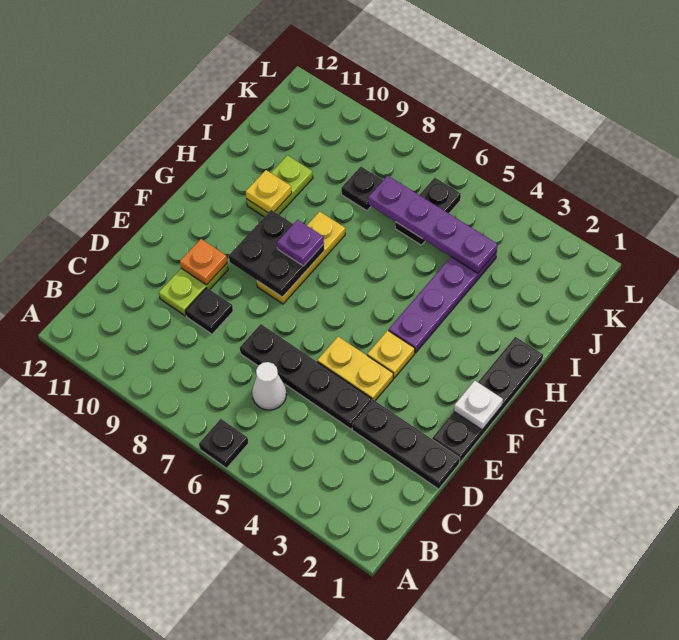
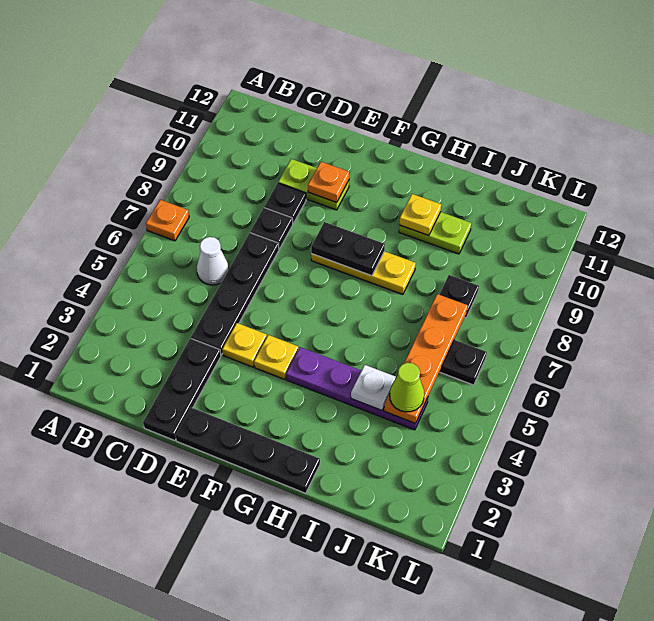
black 1x1 plate [199,419,248,468] -> black 1x1 plate moved to [250,208,293,249]
none -> orange 1x1 plate [146,200,189,241]
yellow 1x2 plate [317,337,393,401] -> yellow 1x1 plate [222,323,267,367]
white 1x1 plate [454,381,503,430] -> white 1x1 plate moved to [351,365,396,410]
black 2x2 plate [229,210,324,297] -> black 1x2 plate [311,222,385,276]
purple 1x1 plate [277,220,324,266] -> none
purple 1x4 plate [368,176,498,273] -> orange 1x4 plate [384,294,468,423]
none -> lime 1x1 cone [390,363,424,412]

